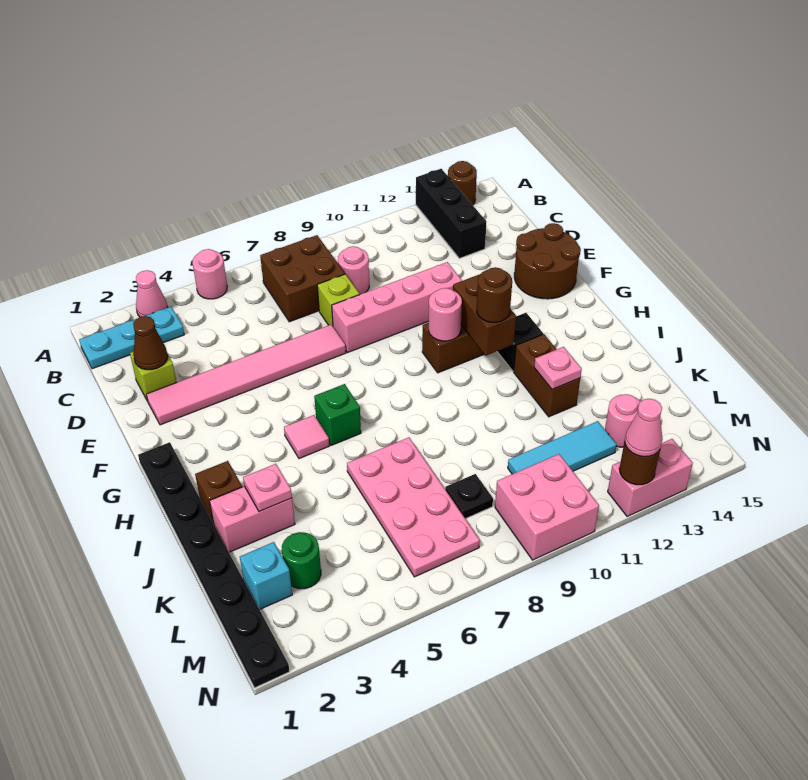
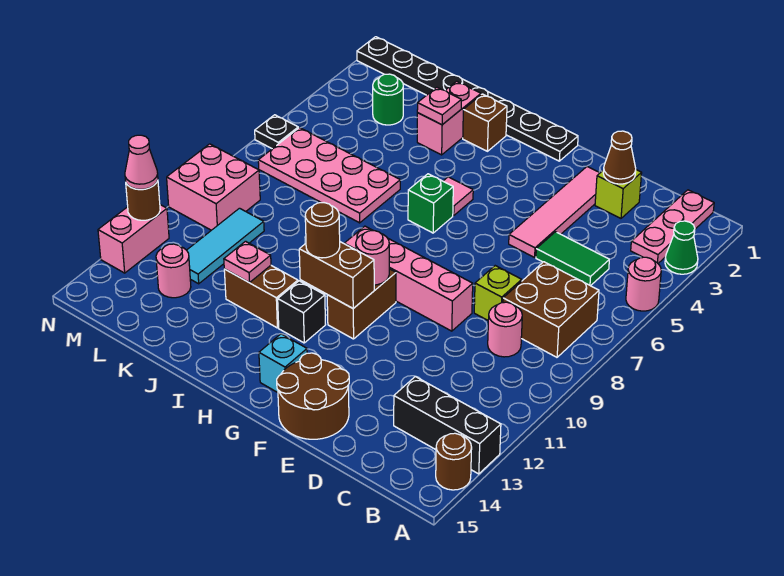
pink 1x1 cone [136,270,168,317] -> green 1x1 cone [665,221,698,274]
cyan 1x3 plate [79,307,184,369] -> pink 1x3 plate [631,190,714,263]
none -> green 1x2 tile [536,232,609,286]
pink 1x6 tile [146,324,346,425] -> pink 1x4 tile [509,167,600,257]
pink 1x4 brick [332,262,462,353] -> pink 1x4 brick turned to [344,226,473,331]
cyan 1x1 brick [240,542,292,609] -> cyan 1x1 brick moved to [259,334,307,393]
black 1x1 plate [445,474,493,519] -> black 1x1 plate moved to [255,115,298,149]

